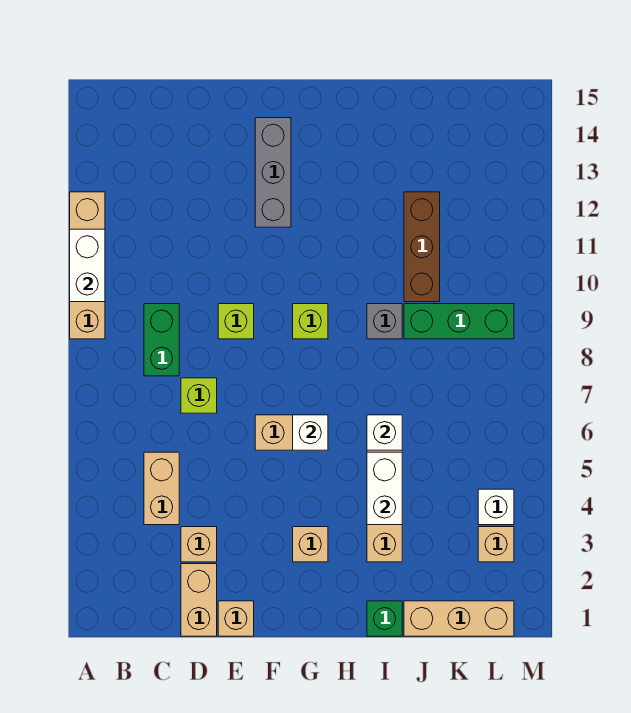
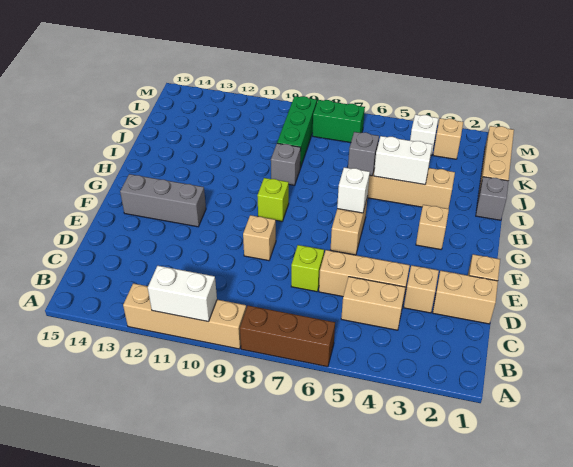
green 1x2 brick [144,304,179,376] -> green 1x2 brick moved to [313,100,365,143]
none -> tan 1x3 brick [319,250,410,301]
lime 1x1 brick [218,304,254,339] -> tan 1x1 brick [243,215,276,261]
green 1x1 brick [367,601,402,636] -> grey 1x1 brick [476,177,508,220]
white 1x1 brick [367,415,402,450] -> grey 1x1 brick [348,132,379,176]
brown 1x3 brick [404,192,440,302] -> brown 1x3 brick moved to [240,306,335,367]

